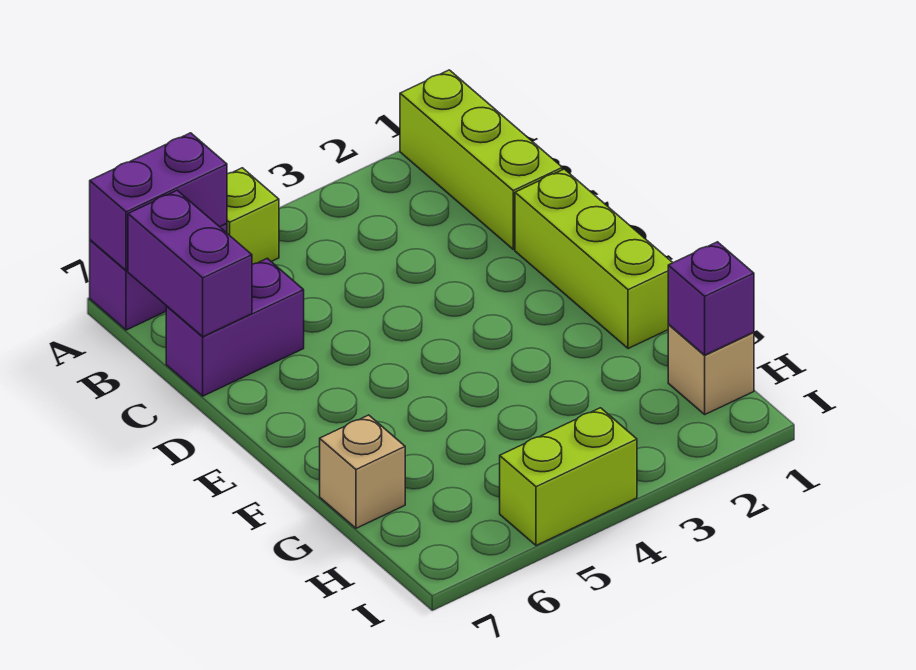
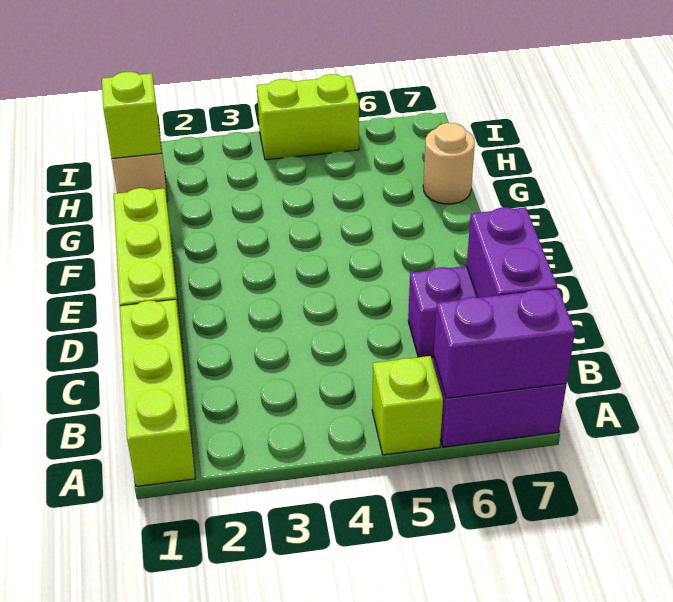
tan 1x1 brick [320,415,405,528] -> tan 1x1 round brick [423,123,475,204]
purple 1x1 brick [668,242,754,355] -> lime 1x1 brick [102,72,161,158]

